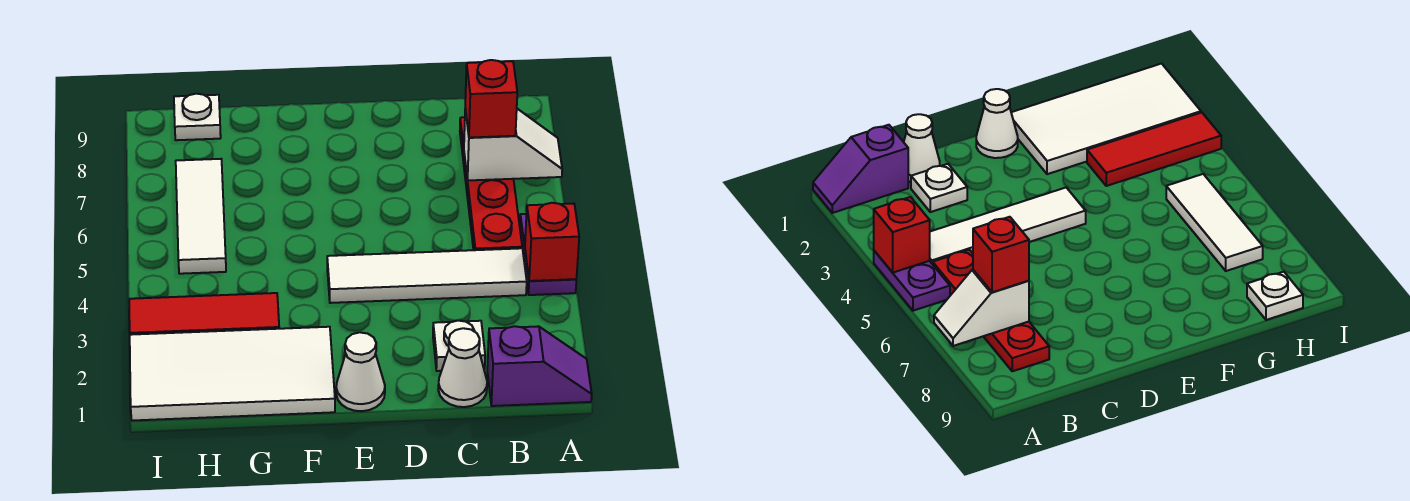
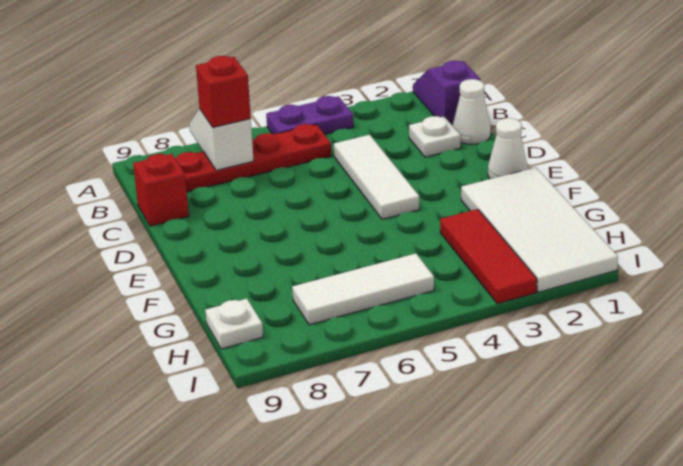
red 1x1 brick [525,203,579,281] -> red 1x1 brick moved to [133,154,189,226]
white 1x4 tile [327,248,527,303] -> white 1x3 tile [334,135,419,219]

